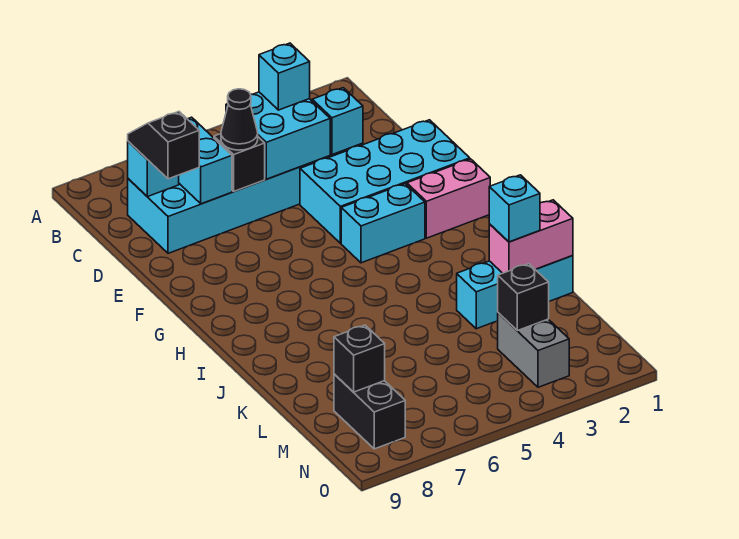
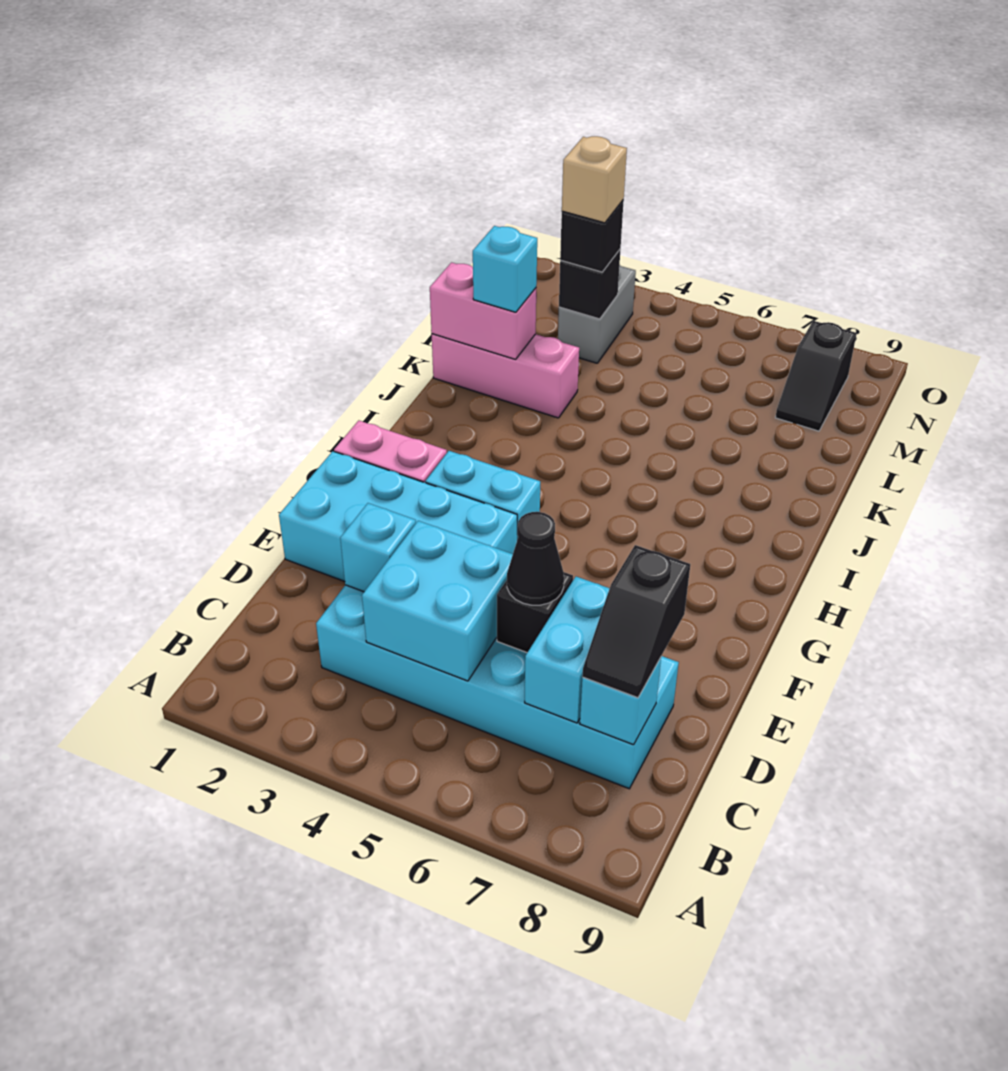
cyan 1x1 brick [259,43,310,110] -> none
cyan 1x3 brick [457,256,573,329] -> pink 1x3 brick [432,334,579,418]
none -> tan 1x1 brick [562,136,627,223]
black 1x2 brick [334,374,405,449] -> black 1x2 slope [775,321,857,431]
black 1x1 brick [334,325,385,392] -> black 1x1 brick moved to [560,200,624,272]

